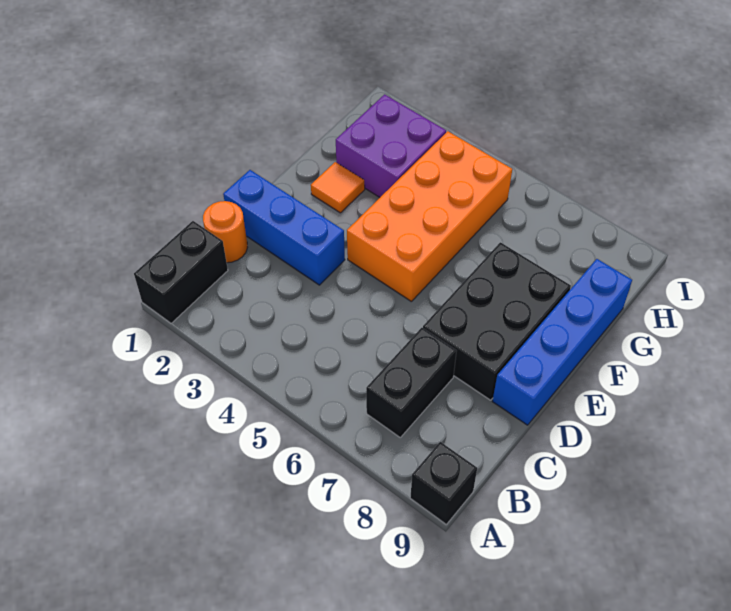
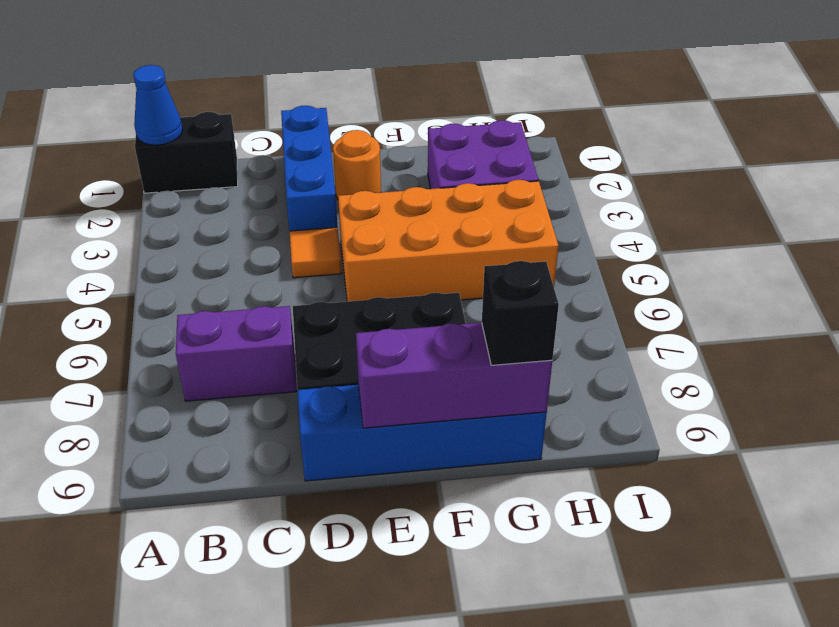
none -> blue 1x1 cone [133,65,183,145]
black 1x1 brick [410,442,477,524] -> black 1x1 brick moved to [482,261,559,365]
black 1x2 brick [366,328,456,437] -> purple 1x2 brick [176,306,297,401]
orange 1x1 round brick [203,201,247,263] -> orange 1x1 round brick moved to [333,130,381,199]
none -> purple 1x3 brick [356,323,552,428]
orange 1x1 tile [311,162,365,213] -> orange 1x1 tile moved to [290,227,342,278]

